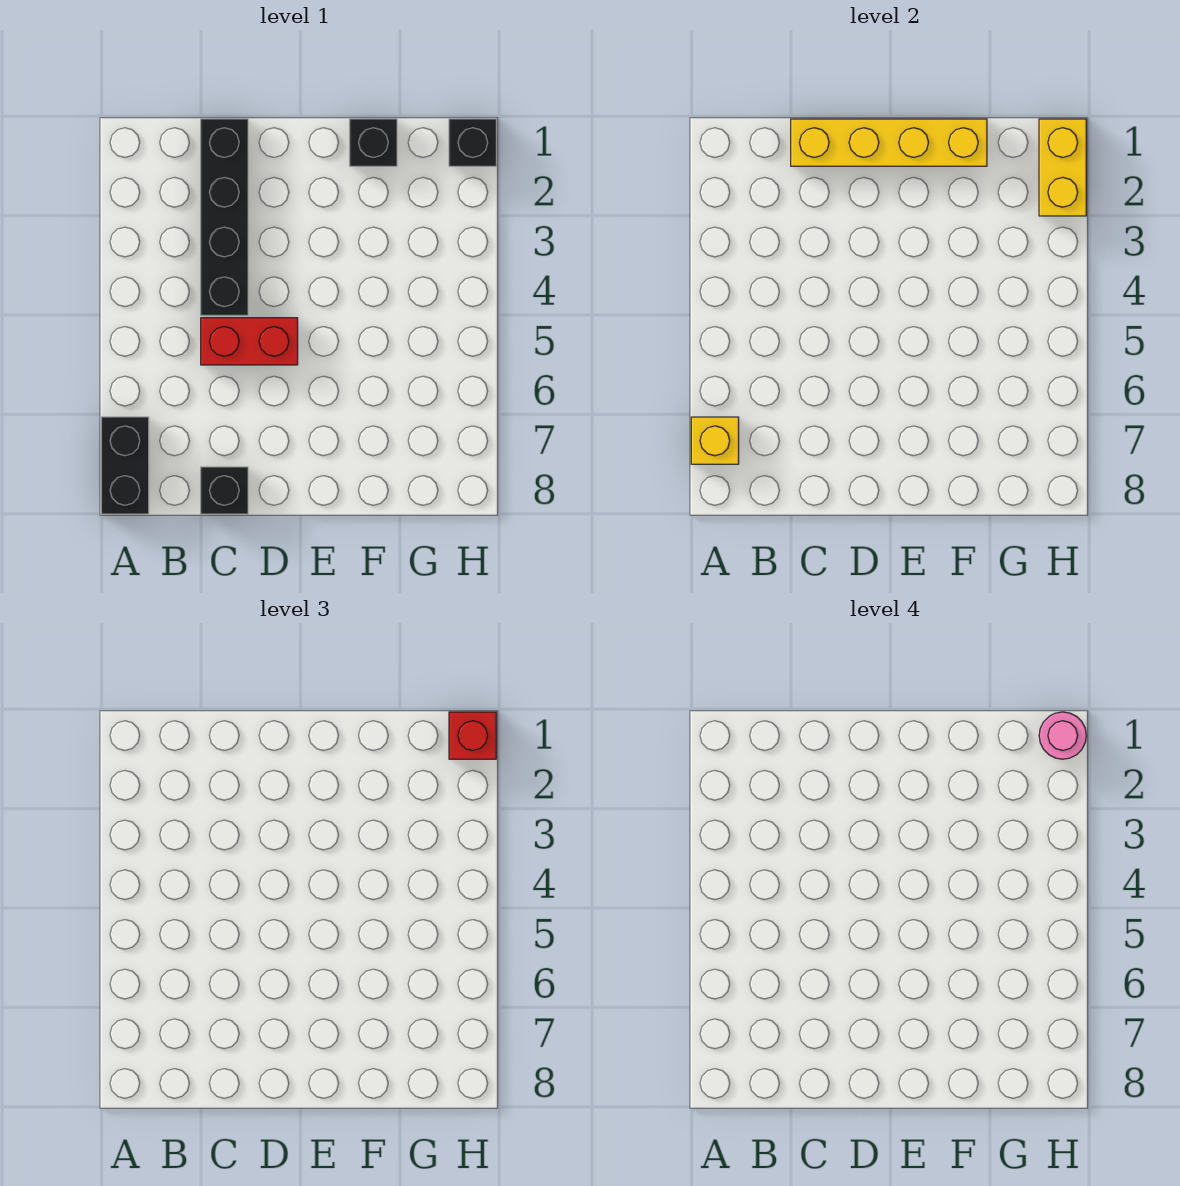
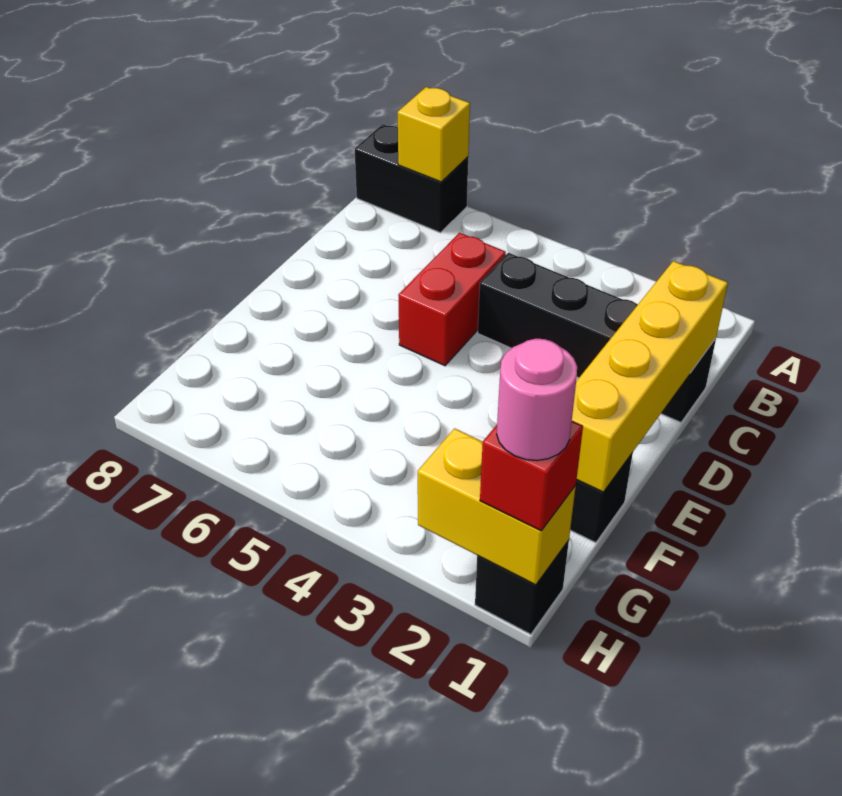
black 1x1 brick [201,467,248,514] -> none

